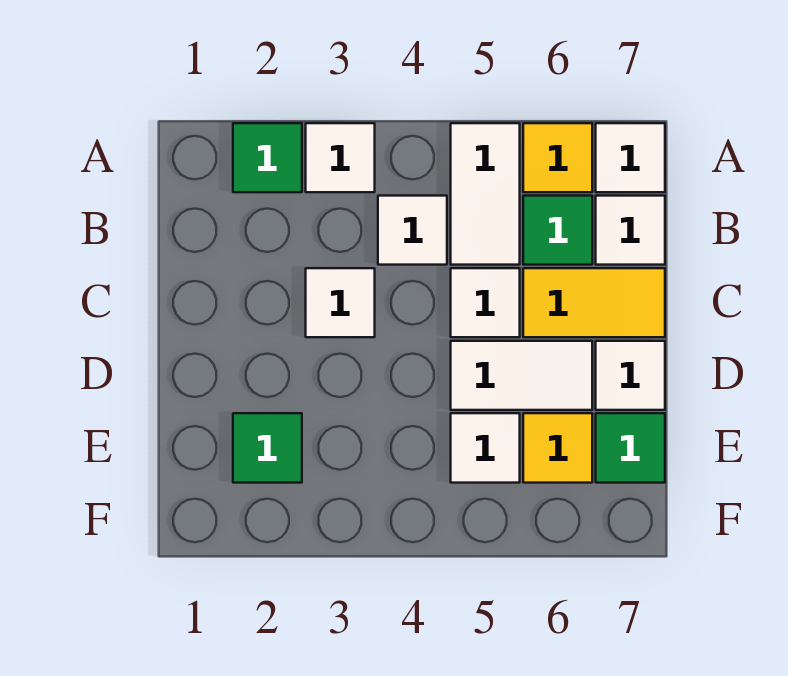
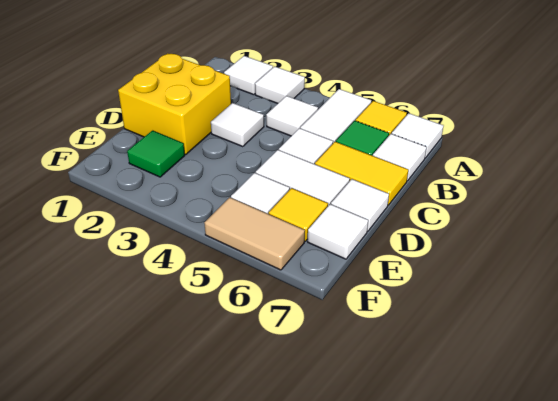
green 1x1 tile [233,123,302,192] -> white 1x1 tile [224,56,273,95]
none -> yellow 2x2 brick [118,53,231,155]
green 1x1 tile [596,413,665,483] -> white 1x1 tile [308,204,368,259]
none -> tan 1x2 tile [204,197,305,270]

